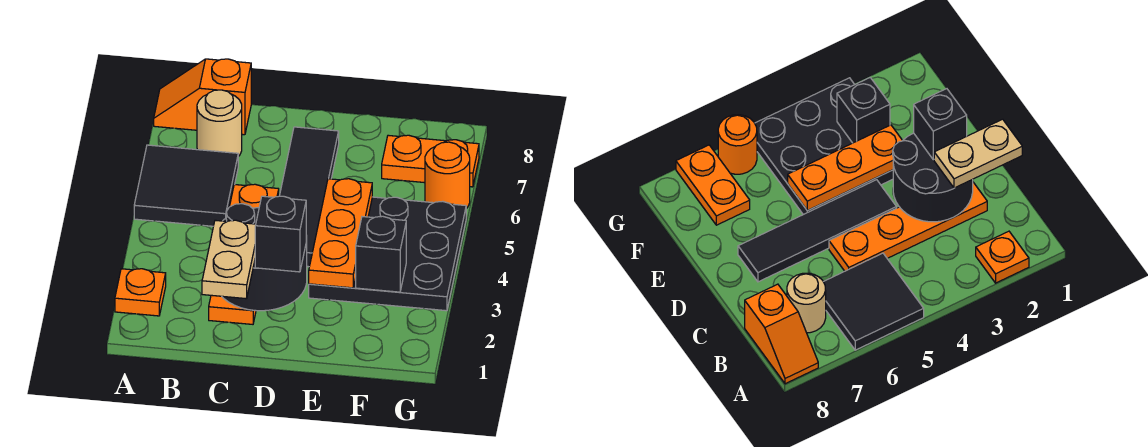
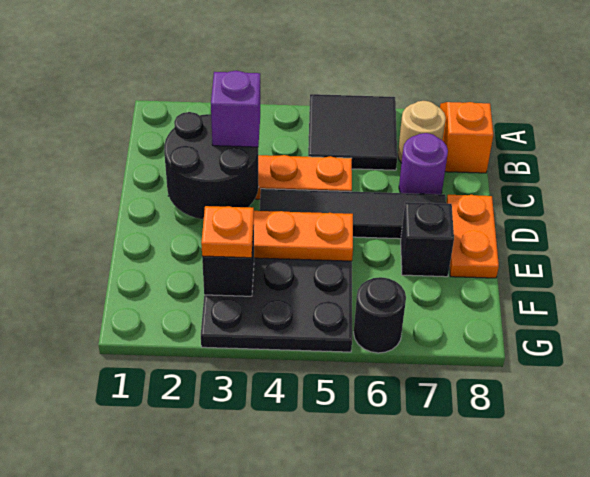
orange 1x1 plate [115,269,166,316] -> orange 1x1 plate moved to [201,206,254,258]
tan 1x2 plate [202,220,256,299] -> none
none -> purple 1x1 brick [211,71,260,147]
none -> purple 1x1 round brick [399,133,448,194]
black 1x1 brick [255,196,306,272] -> black 1x1 brick moved to [401,202,454,277]
orange 1x2 plate [382,135,479,187] -> orange 1x2 plate moved to [446,195,499,278]
orange 1x1 round brick [425,142,470,209] -> black 1x1 round brick [354,277,406,353]

